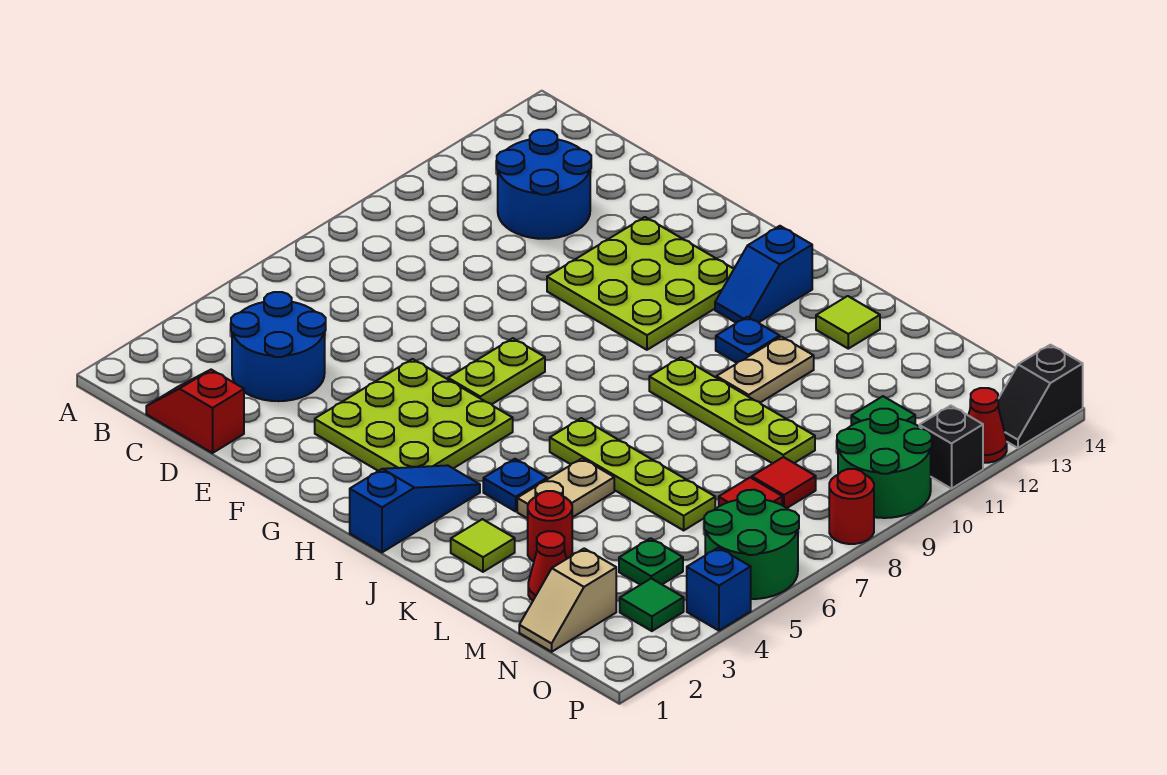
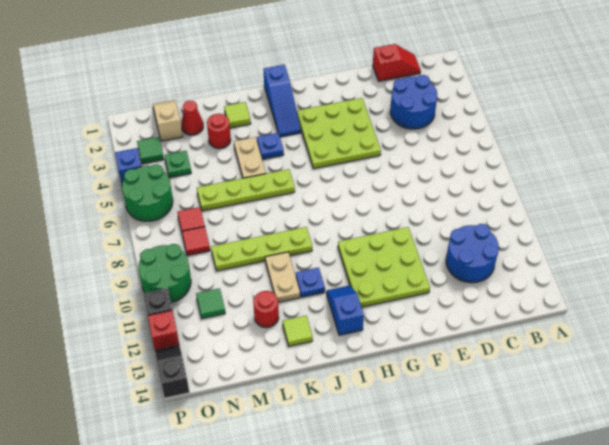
lime 1x2 plate [448,338,545,404] -> none
red 1x1 round brick [829,469,874,544] -> red 1x1 round brick moved to [253,291,279,328]
red 1x1 cone [968,388,1007,463] -> red 1x1 brick [148,310,179,350]

